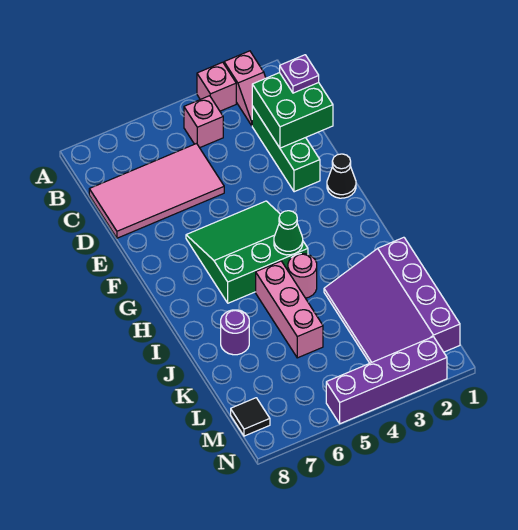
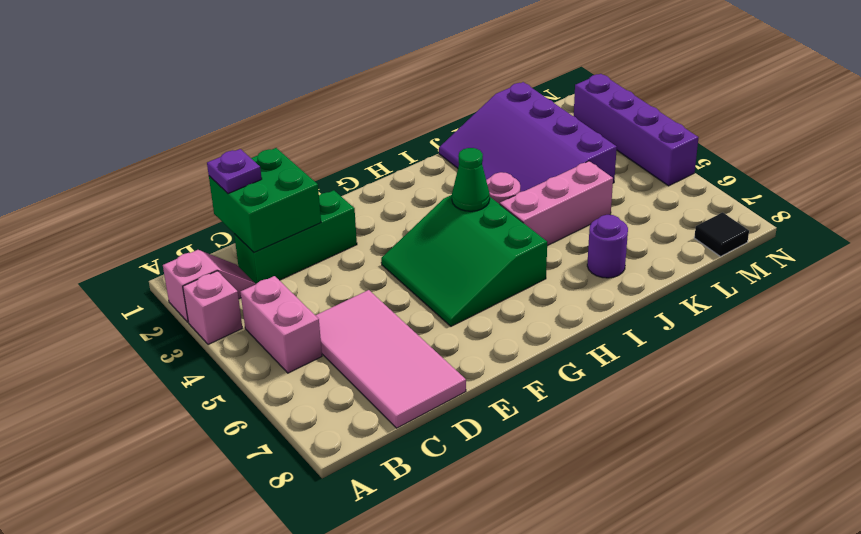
pink 1x1 brick [184,96,223,148] -> pink 1x2 brick [240,276,322,373]
black 1x1 cone [327,154,356,198] -> none
purple 3x4 slope [324,237,460,363] -> purple 3x4 slope turned to [439,82,617,192]

